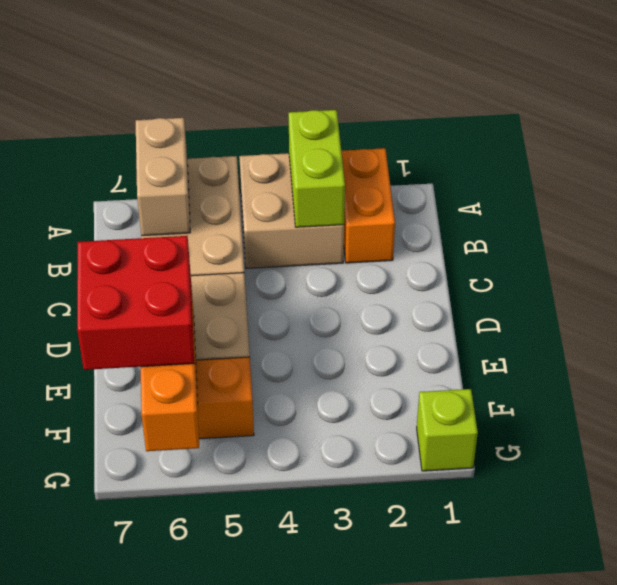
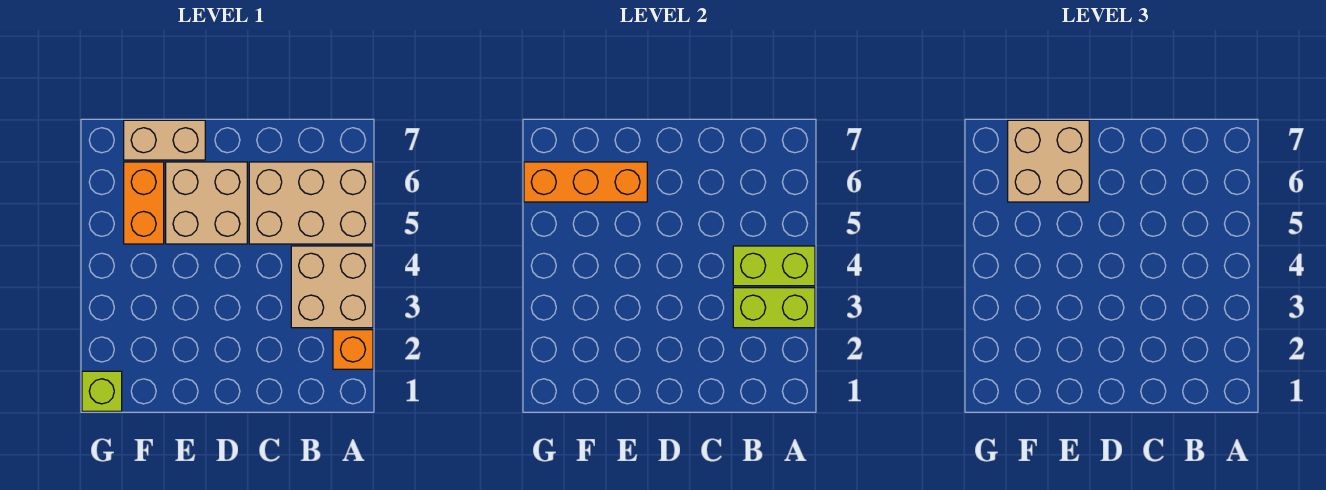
orange 1x2 brick [341,148,395,263] -> orange 1x1 brick [333,330,373,369]
none -> lime 1x2 brick [733,246,815,286]
tan 1x2 brick [136,118,190,236] -> tan 1x2 brick moved to [124,120,205,160]
red 2x2 brick [77,236,194,370] -> tan 2x2 brick [1008,120,1089,202]

